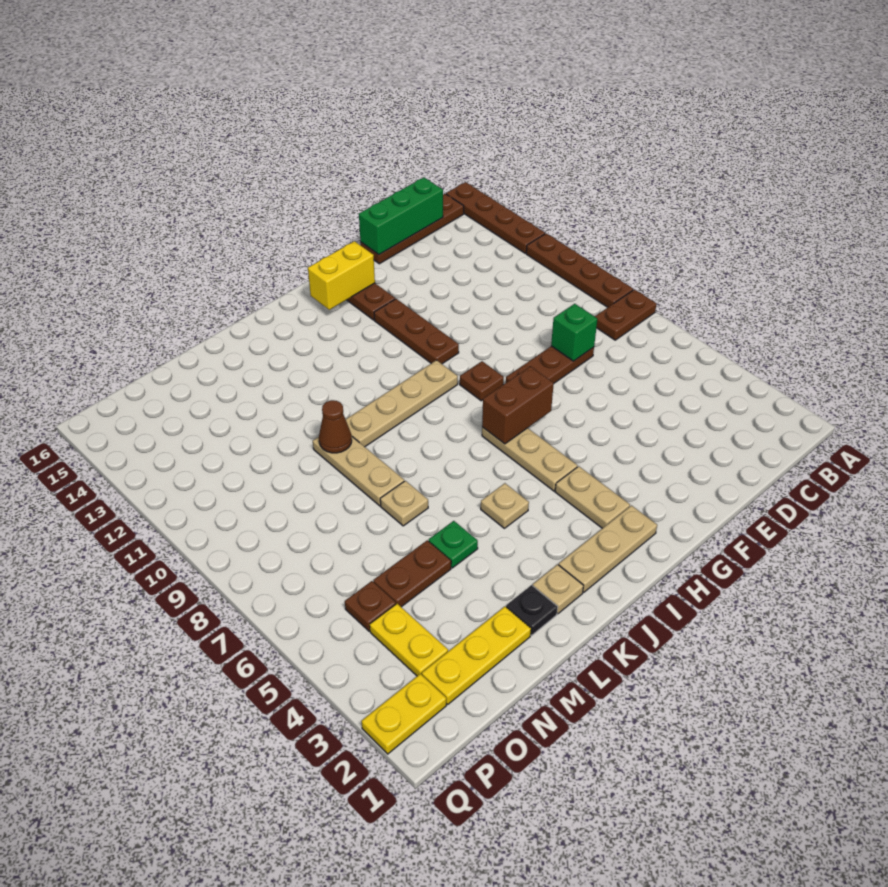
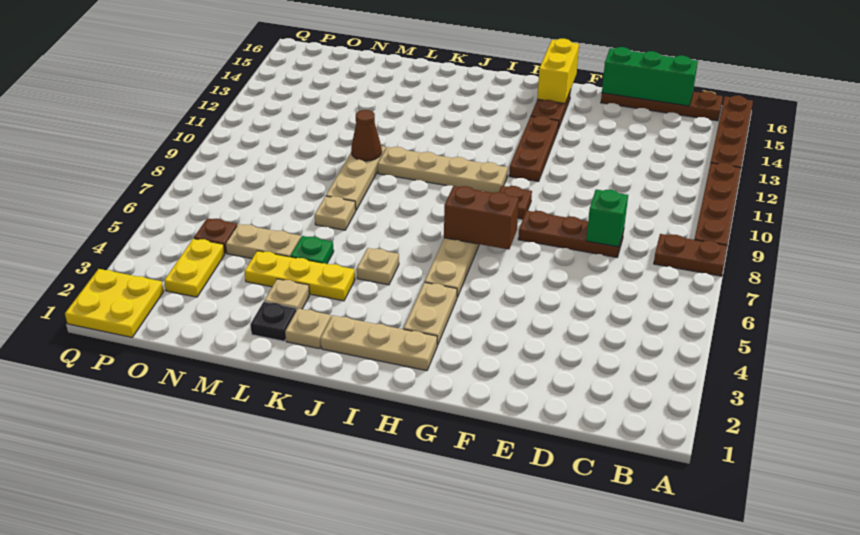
yellow 1x2 brick [308,241,375,310] -> yellow 1x2 brick turned to [537,39,579,103]
none -> tan 1x1 plate [264,279,310,311]
yellow 1x3 plate [422,607,531,704] -> yellow 1x3 plate moved to [245,251,355,301]
brown 1x2 plate [373,540,451,607] -> tan 1x2 plate [226,224,301,259]
yellow 1x2 plate [361,674,446,754] -> yellow 2x2 plate [65,269,164,337]

